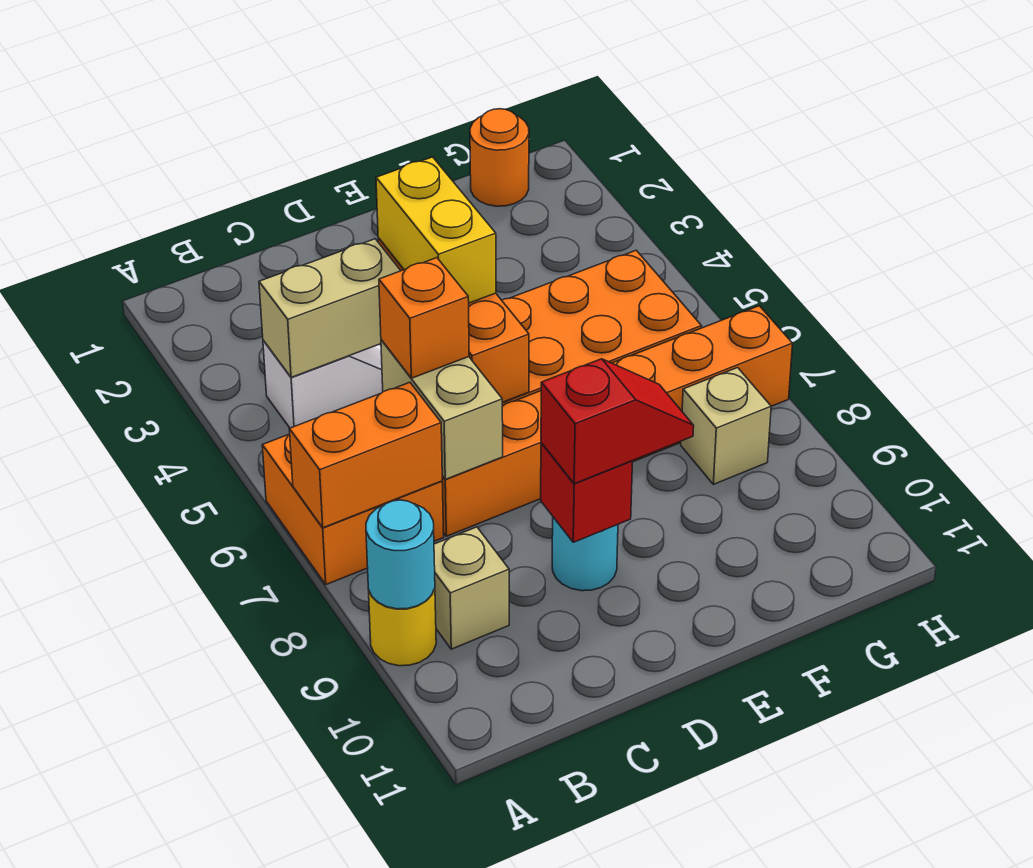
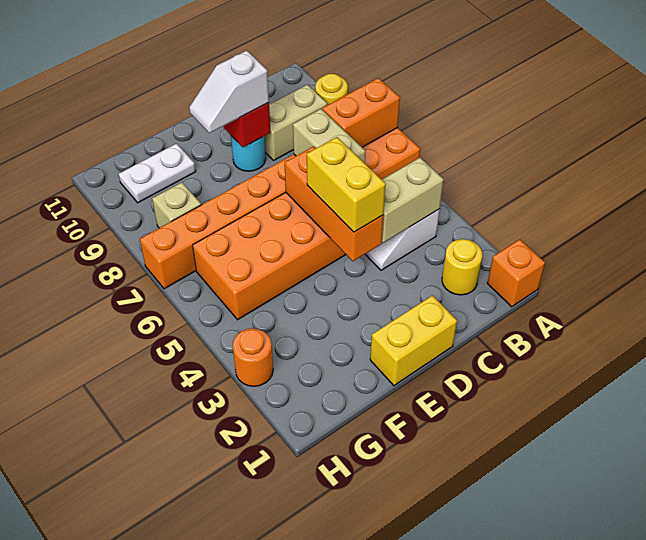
cyan 1x1 round brick [366,500,435,609] -> none
none -> yellow 1x1 round brick [442,239,482,295]
tan 1x1 brick [434,527,509,649] -> tan 1x2 brick [264,85,327,160]
orange 1x1 brick [379,258,469,378] -> orange 1x1 brick moved to [487,239,545,307]
none -> yellow 1x2 brick [370,296,457,386]
red 1x2 slope [541,359,694,484] -> white 1x2 slope [189,51,269,133]
none -> white 1x2 plate [119,144,196,203]
orange 1x1 round brick [470,109,529,206] -> orange 1x1 round brick moved to [233,328,273,386]

